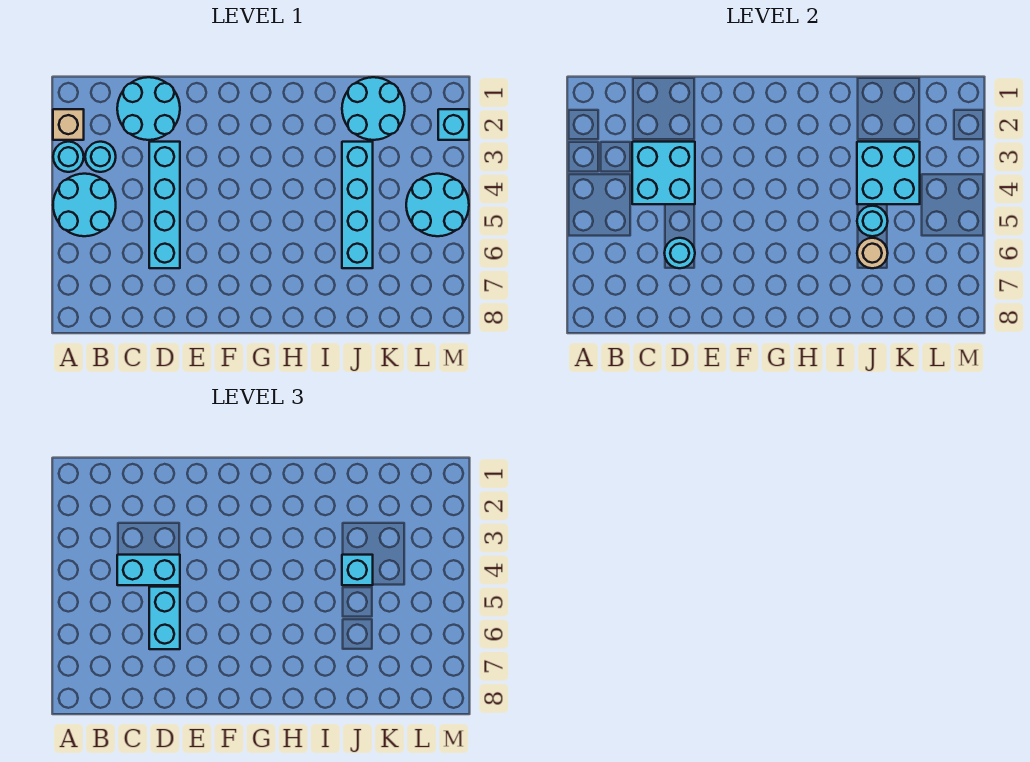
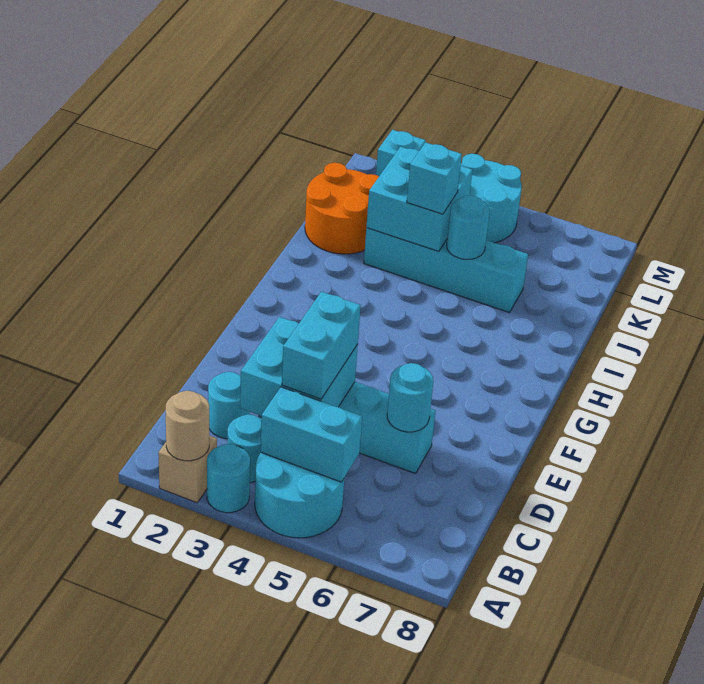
cyan 2x2 round brick [117,77,180,140] -> cyan 1x1 round brick [208,372,249,439]
cyan 1x2 brick [149,587,180,649] -> cyan 1x2 brick moved to [261,387,362,482]
cyan 2x2 round brick [342,77,405,140] -> orange 2x2 round brick [305,163,379,254]
tan 1x1 round brick [857,238,888,268] -> tan 1x1 round brick moved to [166,391,209,461]

